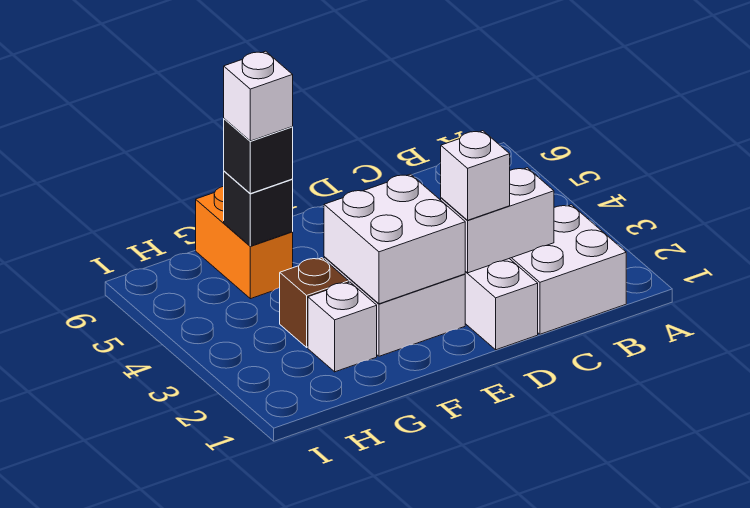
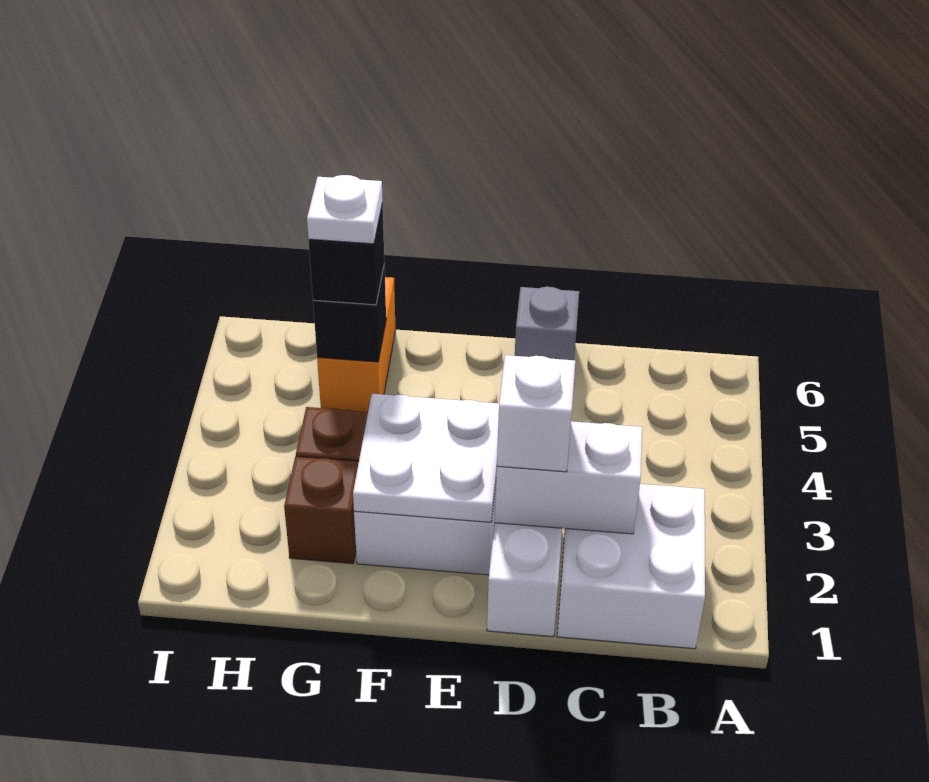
none -> grey 1x1 brick [515,287,579,360]
white 2x2 brick [324,174,465,304] -> white 2x2 plate [353,394,499,522]
white 1x1 brick [308,282,377,372] -> brown 1x1 brick [284,456,359,564]
white 1x1 brick [224,51,293,141] -> white 1x1 plate [307,175,383,244]

